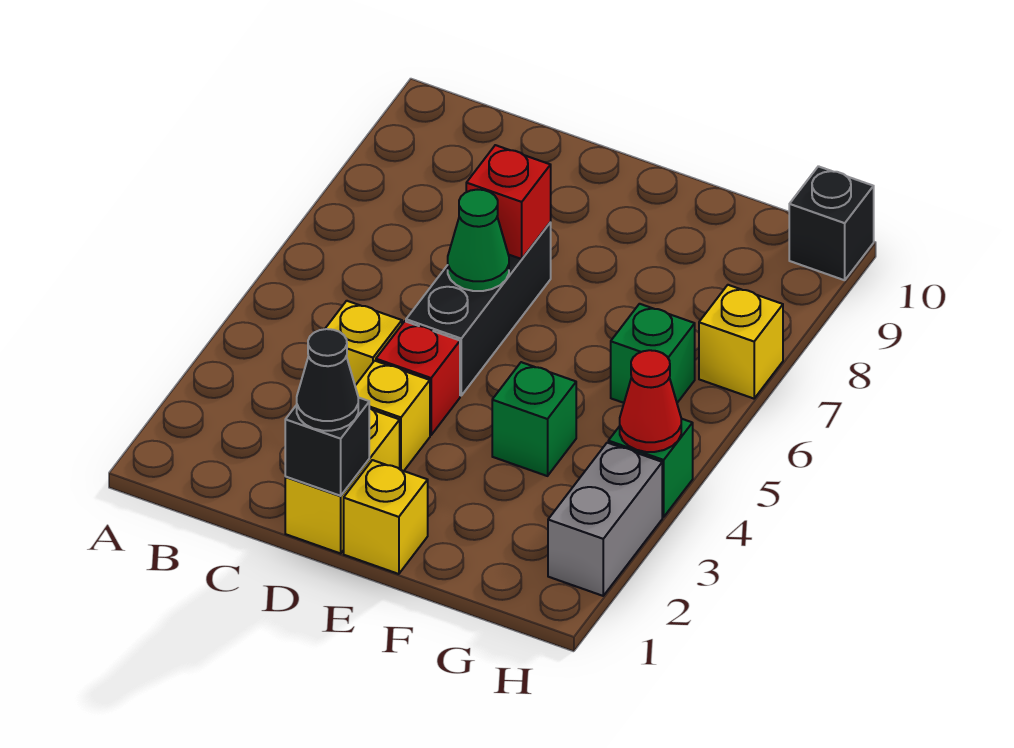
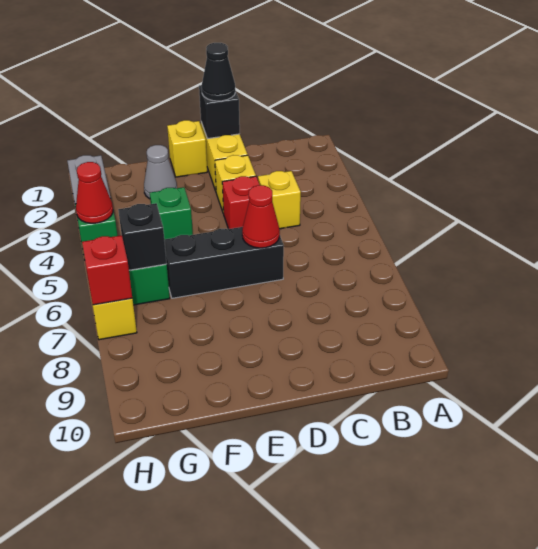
black 1x3 brick [406,223,551,395] -> black 1x3 brick turned to [164,227,284,298]
green 1x1 cone [448,190,509,291] -> red 1x1 cone [242,185,280,248]
red 1x1 brick [466,145,551,259] -> red 1x1 brick moved to [82,235,132,305]
none -> grey 1x1 cone [144,145,177,199]
black 1x1 brick [789,166,874,280] -> black 1x1 brick moved to [118,203,167,270]

